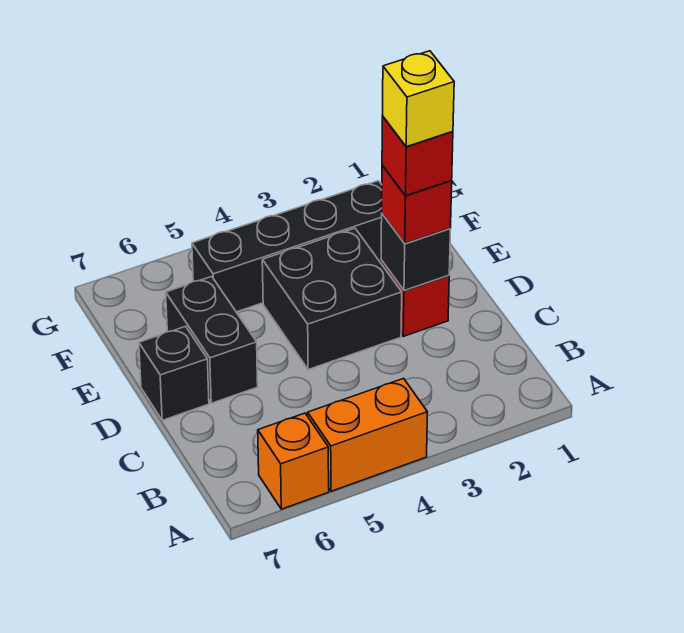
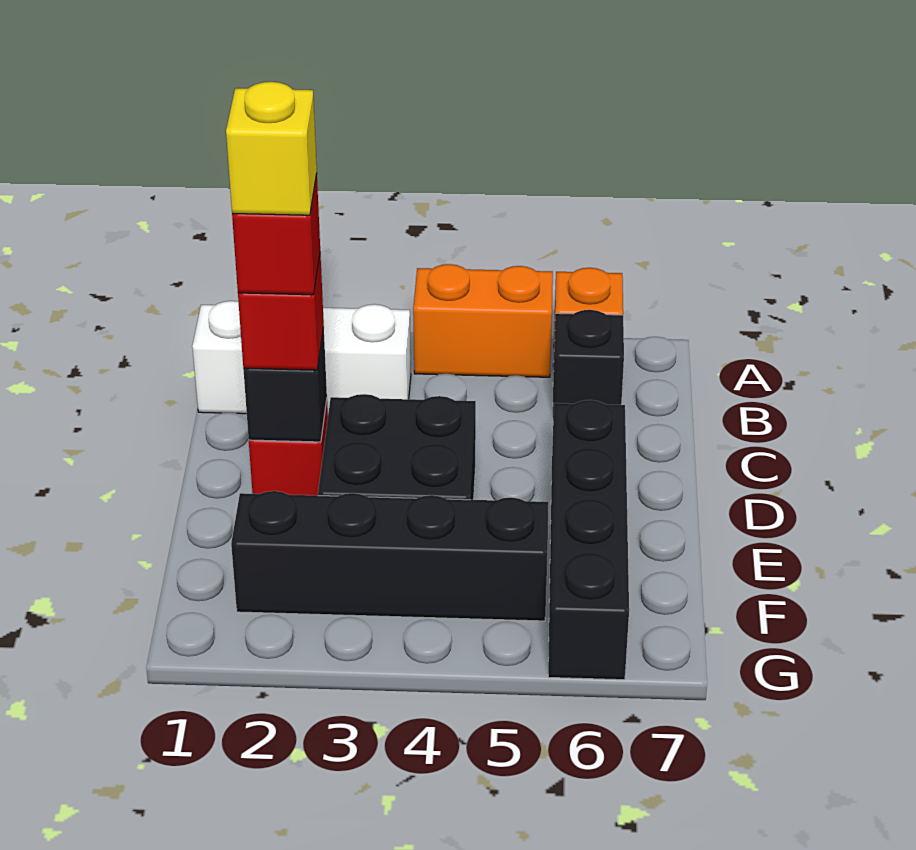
none -> white 1x3 brick [192,301,411,414]
black 1x2 brick [166,277,258,403] -> black 1x4 brick [548,400,629,680]
black 1x1 brick [139,326,209,420] -> black 1x1 brick moved to [553,310,624,416]

